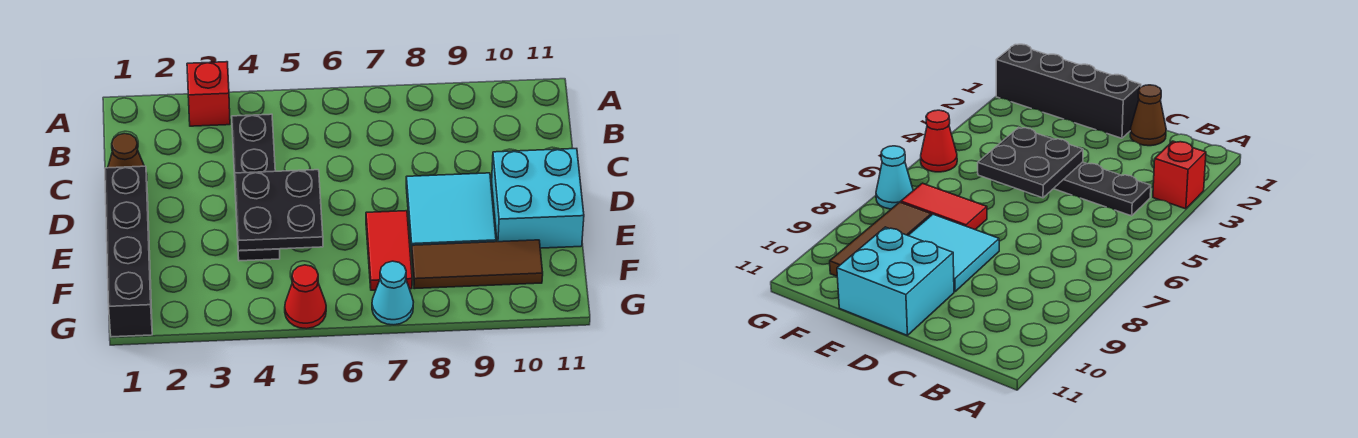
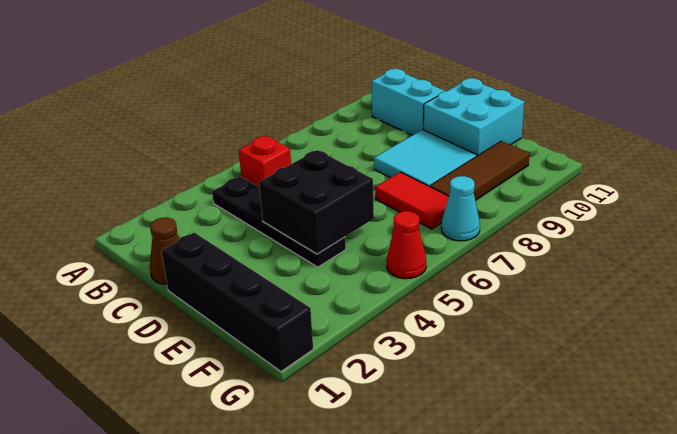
red 1x1 brick [187,62,230,126] -> red 1x1 brick moved to [239,136,291,187]
none -> cyan 1x2 brick [372,69,445,135]
black 2x2 plate [235,170,323,251] -> black 2x2 brick [259,150,374,254]

